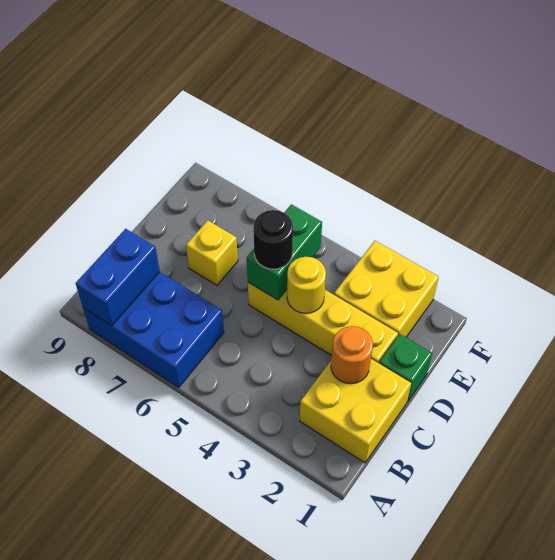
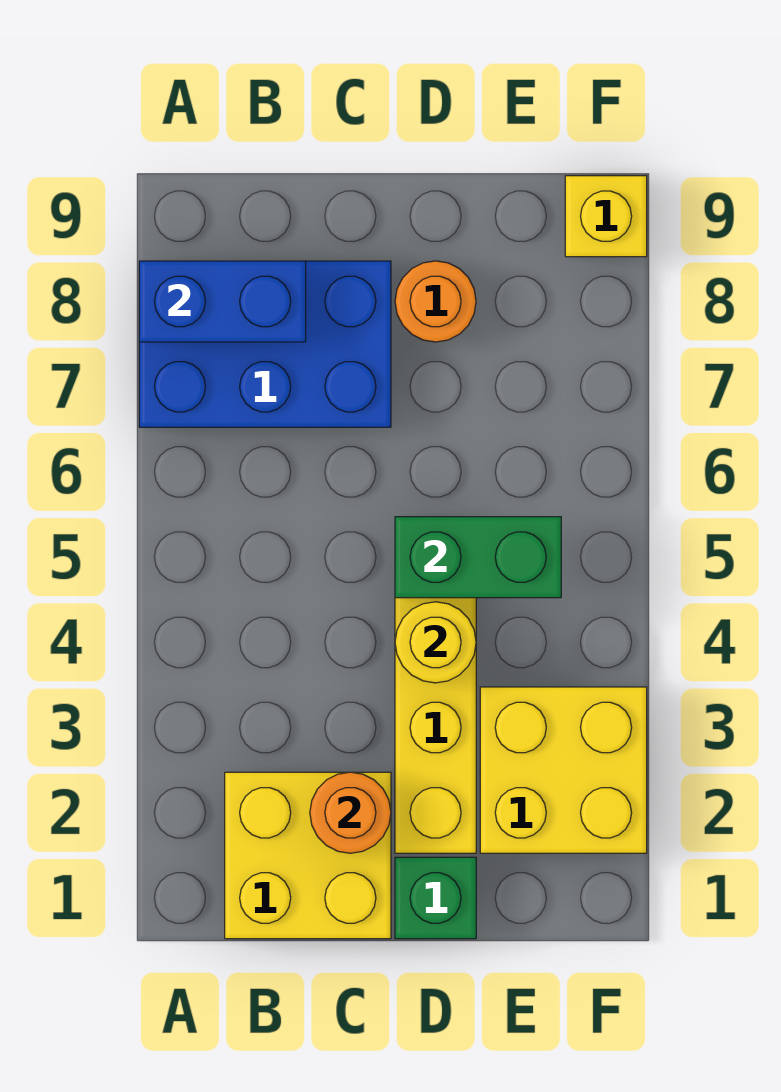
blue 2x3 brick [83,272,224,387] -> blue 2x3 brick turned to [139,261,391,427]
black 1x1 round brick [253,210,293,269] -> none
yellow 1x1 brick [186,220,238,285] -> yellow 1x1 brick moved to [565,176,647,257]
none -> orange 1x1 round brick [395,261,476,342]

